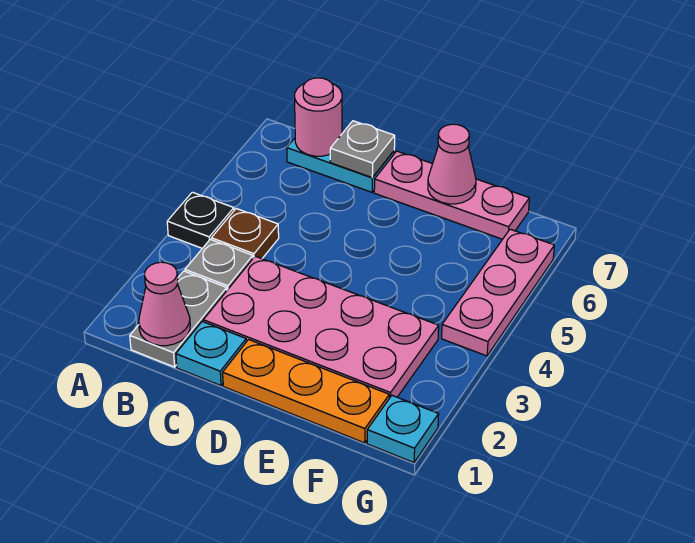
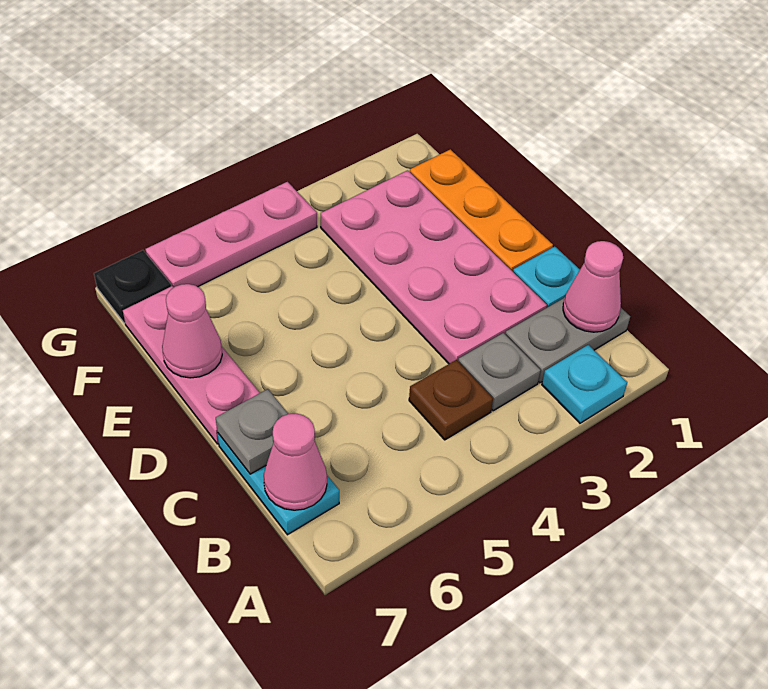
black 1x1 plate [167,192,234,248] -> black 1x1 plate moved to [94,250,171,323]
pink 1x1 round brick [295,78,342,156] -> pink 1x1 cone [264,413,327,510]
cyan 1x1 plate [367,396,439,463] -> cyan 1x1 plate moved to [542,345,627,423]

